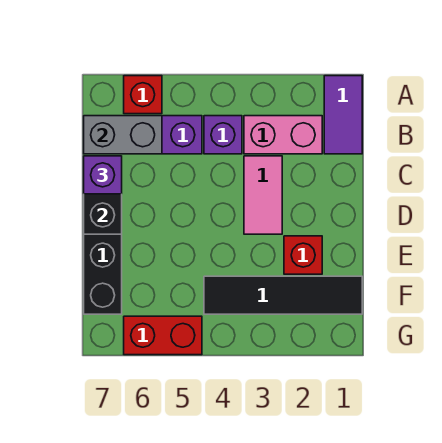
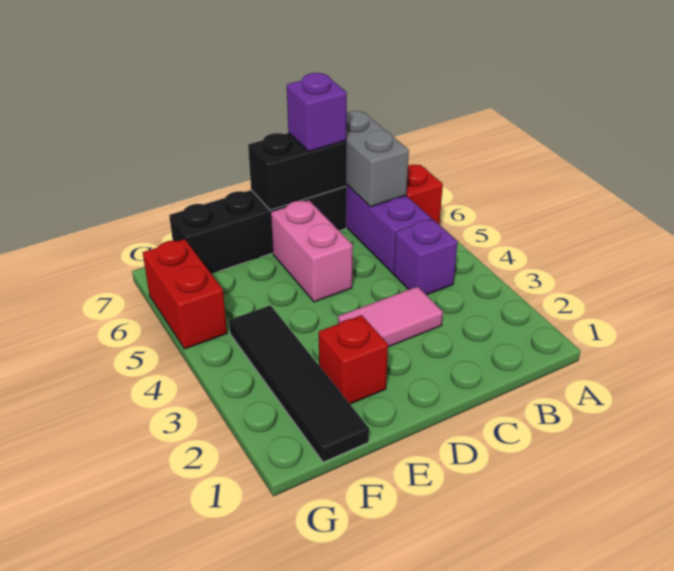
purple 1x2 tile [324,76,362,154] -> none
pink 1x2 brick [244,116,322,154] -> pink 1x2 brick moved to [271,200,353,302]

